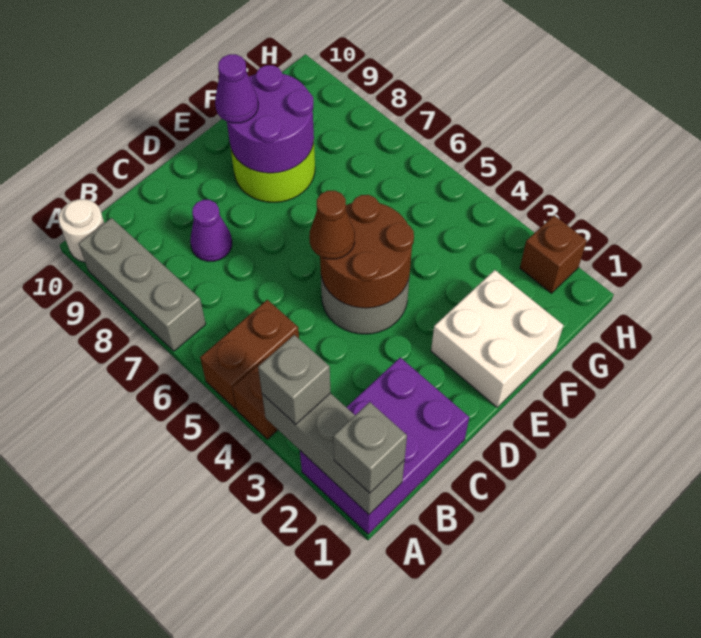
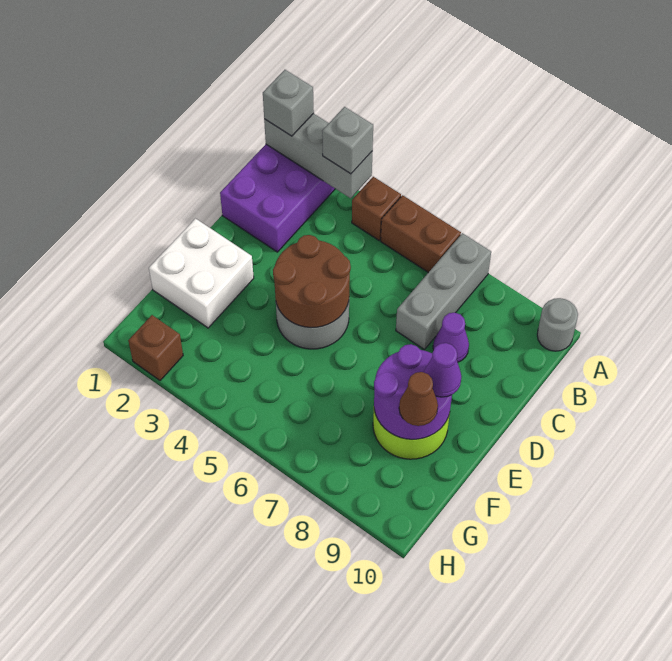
brown 1x2 brick [200,300,299,409] -> brown 1x2 brick turned to [381,195,461,273]
grey 1x3 brick [79,218,206,351] -> grey 1x3 brick turned to [396,233,491,349]
white 1x1 round brick [59,199,104,262] -> grey 1x1 round brick [537,298,578,351]
brown 1x1 cone [309,191,355,259] -> brown 1x1 cone moved to [399,372,438,426]

